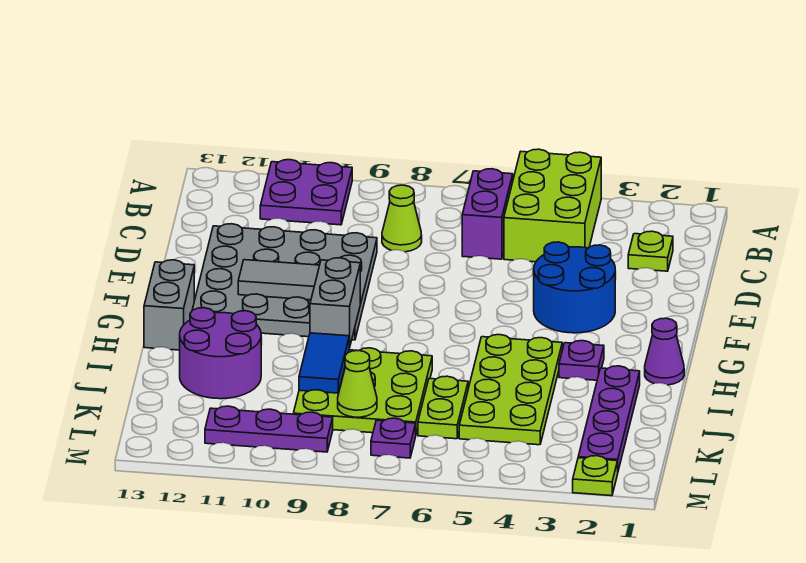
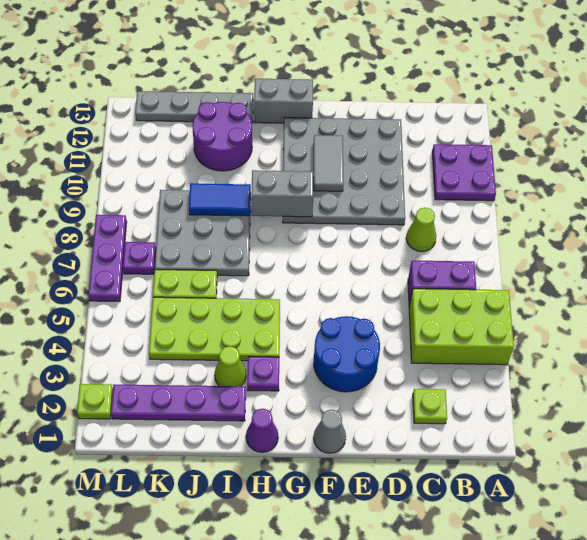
none -> grey 1x1 cone [314,410,346,453]
lime 3x3 plate [293,348,432,433] -> grey 3x3 plate [155,190,251,276]
none -> grey 1x4 plate [135,91,254,123]
lime 1x1 cone [338,351,377,417] -> lime 1x1 cone moved to [215,346,246,386]
purple 1x3 plate [205,406,333,452] -> purple 1x3 plate moved to [88,215,127,301]

